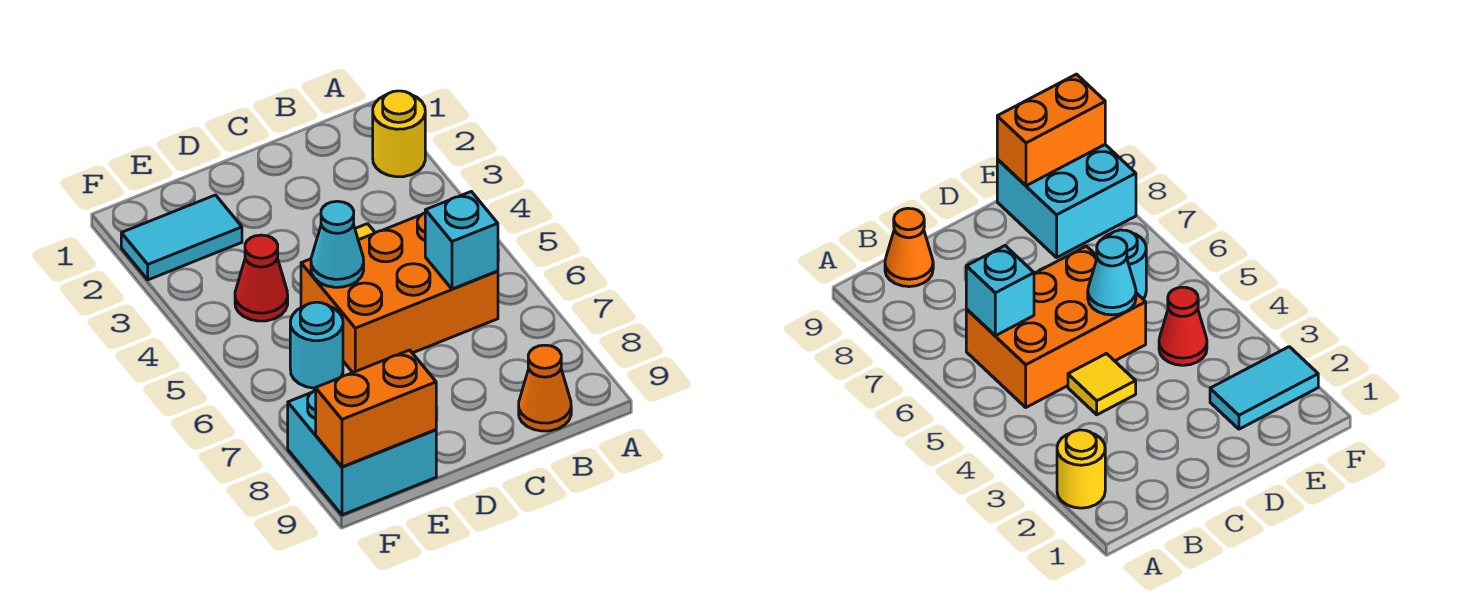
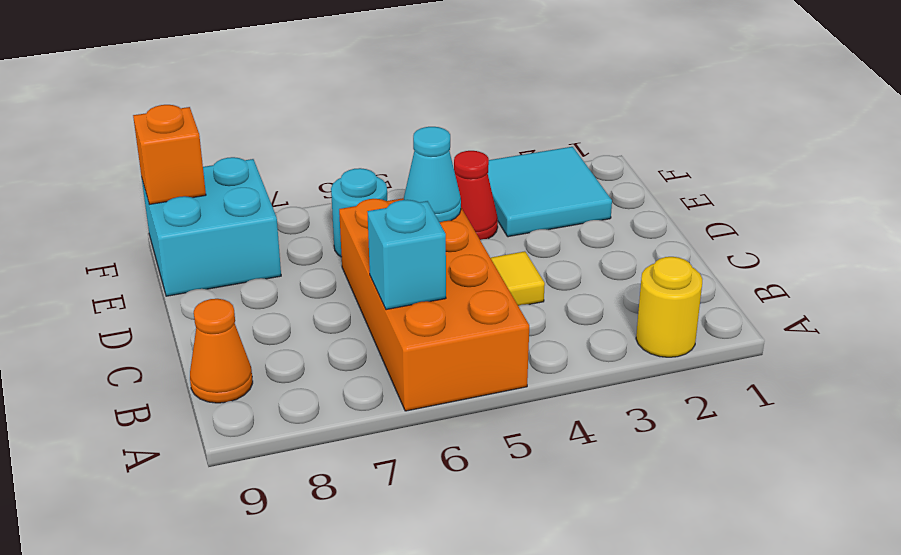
orange 2x3 brick [301,213,498,372] -> orange 2x4 brick [339,198,529,411]
cyan 1x2 tile [121,195,242,280] -> cyan 2x2 tile [488,147,612,237]
orange 1x2 brick [316,350,436,467] -> orange 1x1 brick [133,105,206,204]

